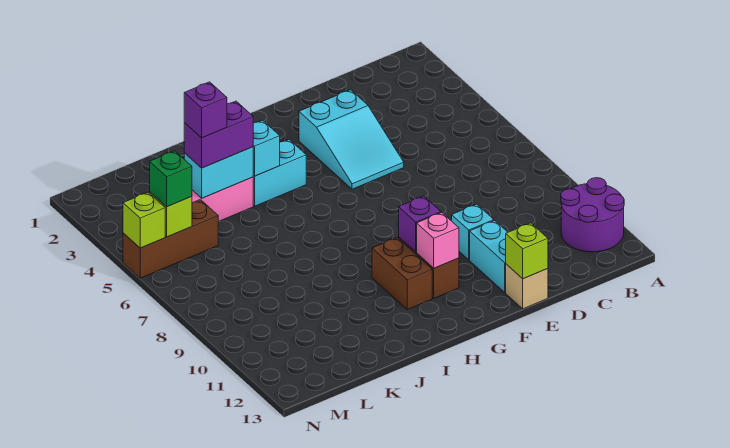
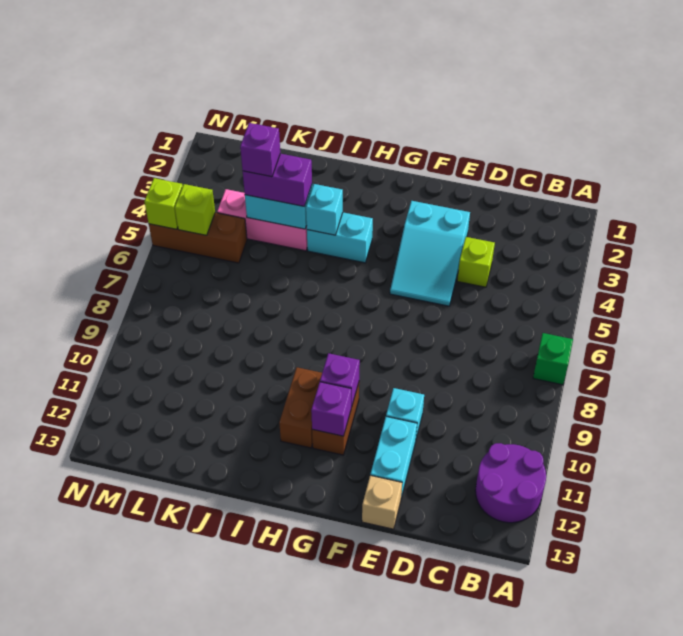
lime 1x1 brick [506,223,548,279] -> lime 1x1 brick moved to [457,237,495,287]
pink 1x1 brick [417,212,459,268] -> purple 1x1 brick [311,382,351,436]
green 1x1 brick [150,151,192,207] -> green 1x1 brick moved to [533,333,573,385]

